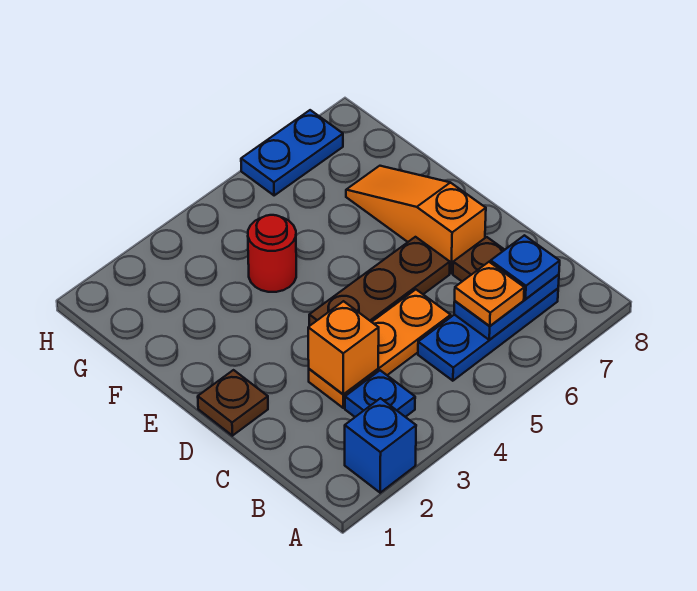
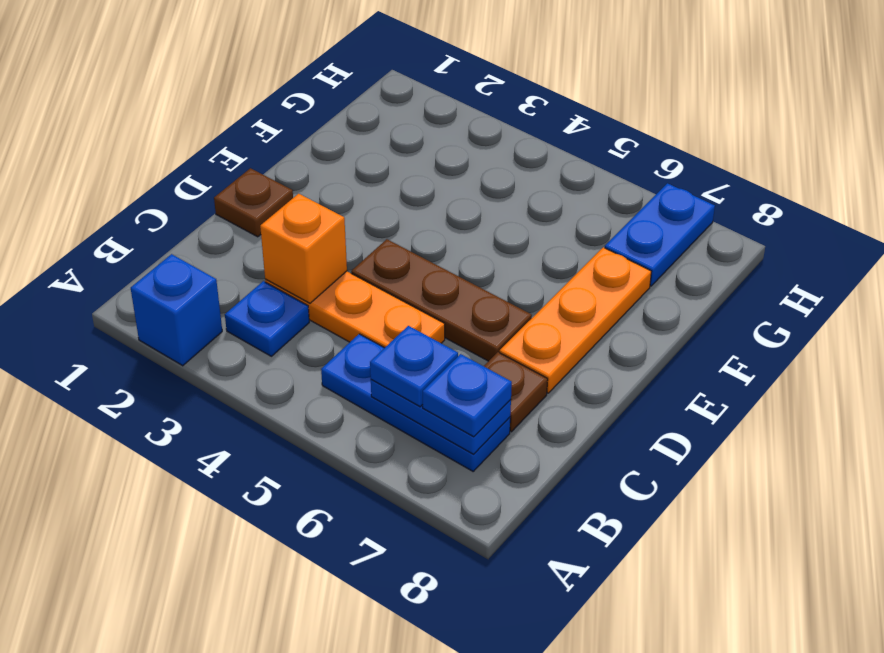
orange 1x1 plate [455,262,524,326] -> blue 1x1 plate [370,326,458,407]
orange 1x3 slope [346,166,486,273] -> orange 1x3 plate [500,247,652,393]
red 1x1 round brick [248,215,296,292] -> none
blue 1x2 plate [241,110,343,195] -> blue 1x2 plate turned to [605,183,715,286]

